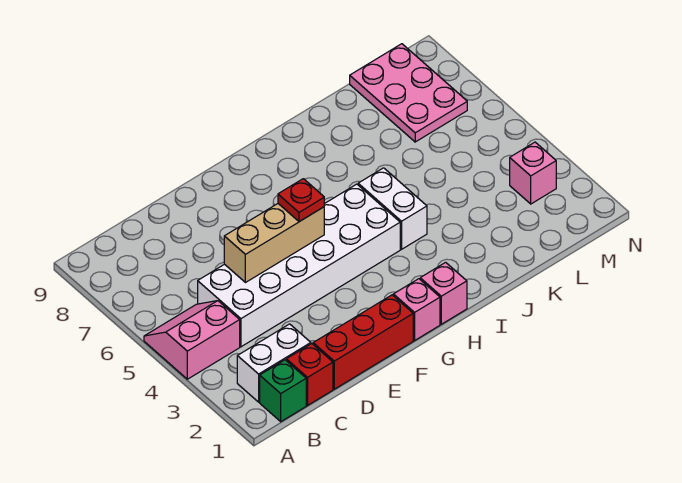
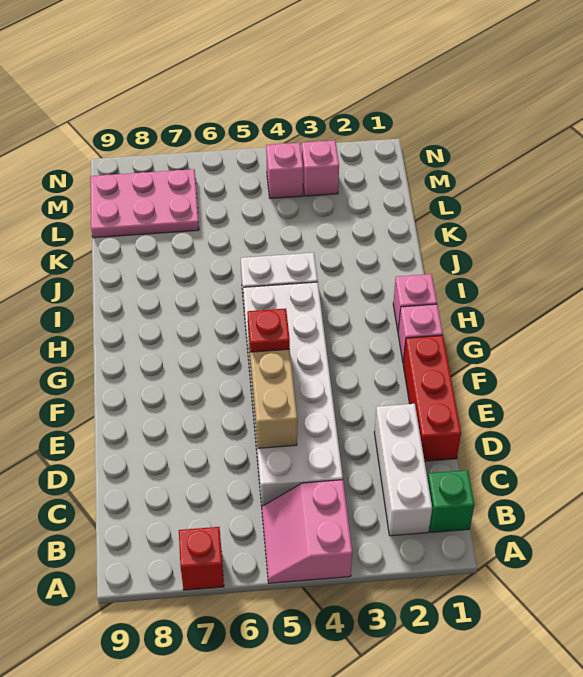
white 1x2 brick [237,324,311,402] -> white 1x3 brick [374,404,432,536]
red 1x1 brick [286,344,333,405] -> red 1x1 brick moved to [179,527,224,590]
none -> pink 1x1 brick [266,143,303,198]

